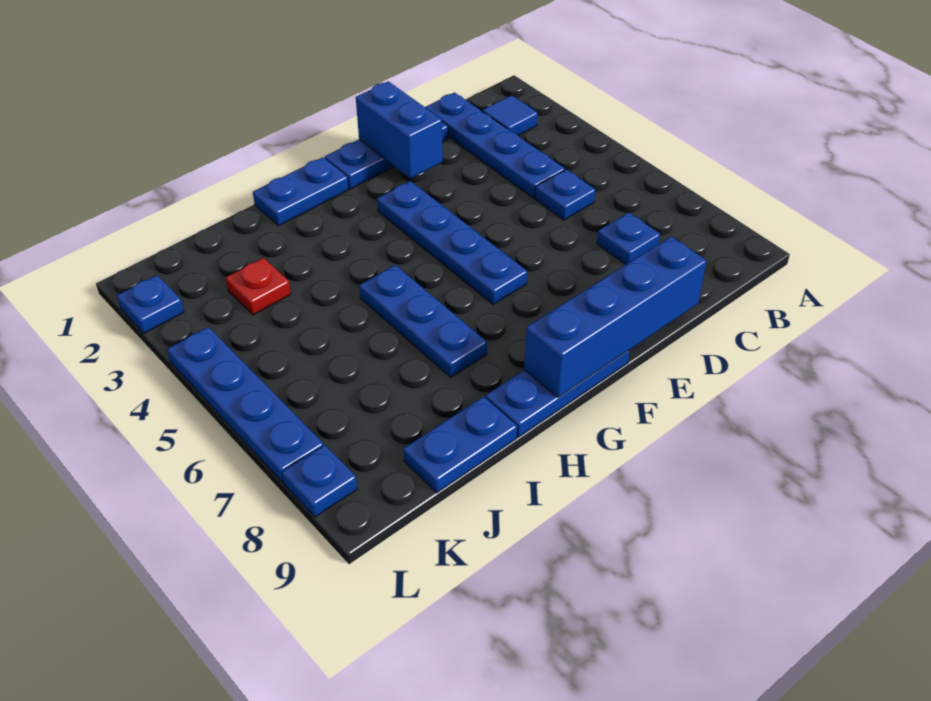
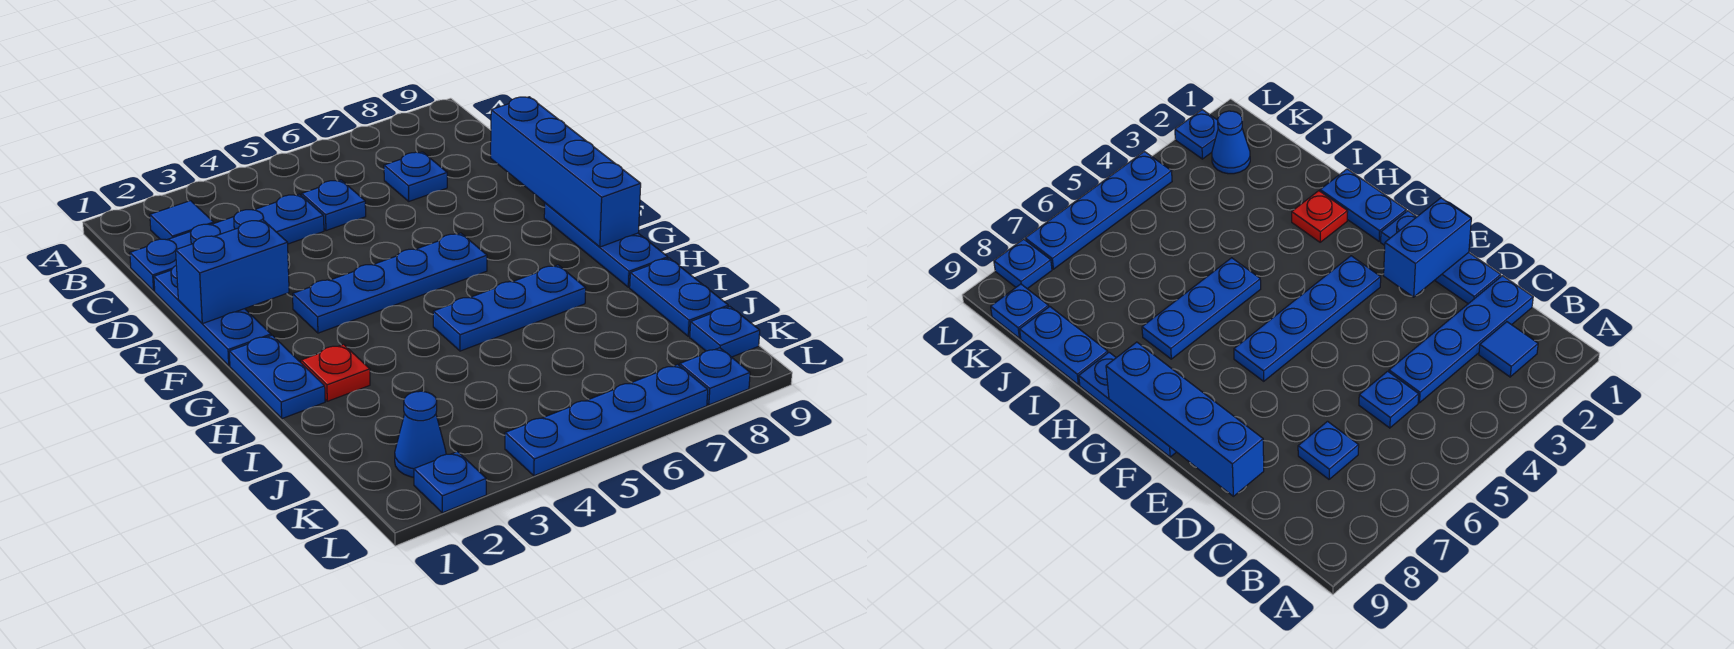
red 1x1 plate [226,258,291,315] -> red 1x1 plate moved to [301,344,370,401]
none -> blue 1x1 cone [395,391,446,477]
none -> blue 1x1 plate [690,306,760,357]

